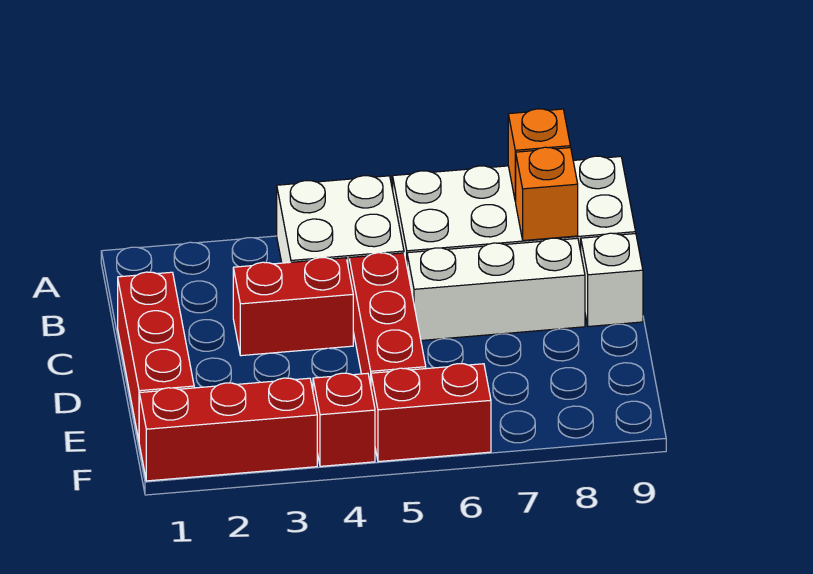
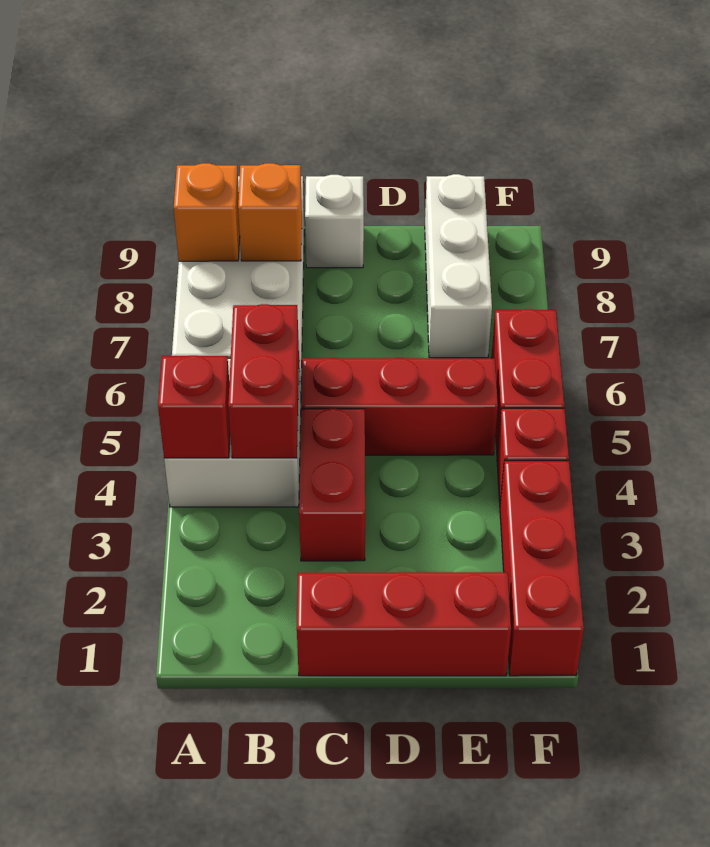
none -> red 1x1 brick [158,356,230,458]
none -> red 1x2 brick [228,304,299,458]
white 1x3 brick [407,238,585,340] -> white 1x3 brick moved to [425,174,492,358]

